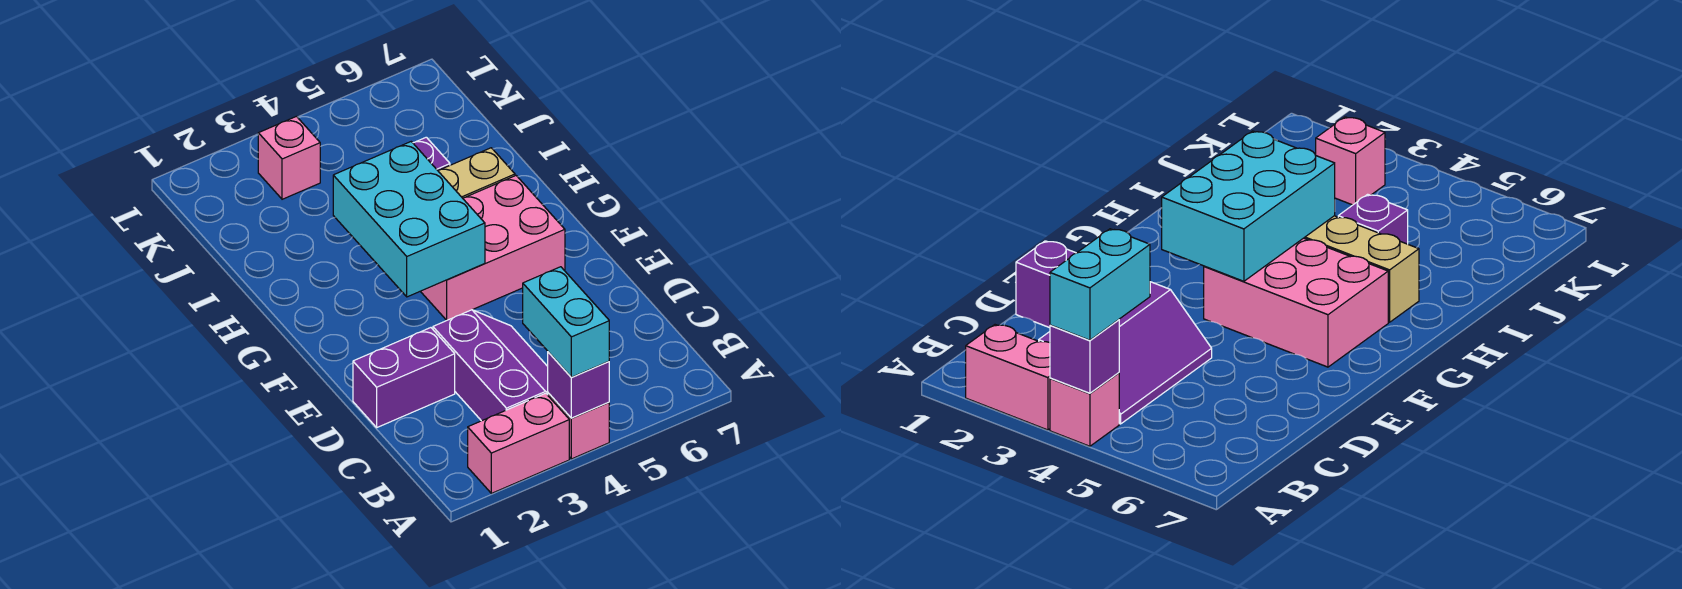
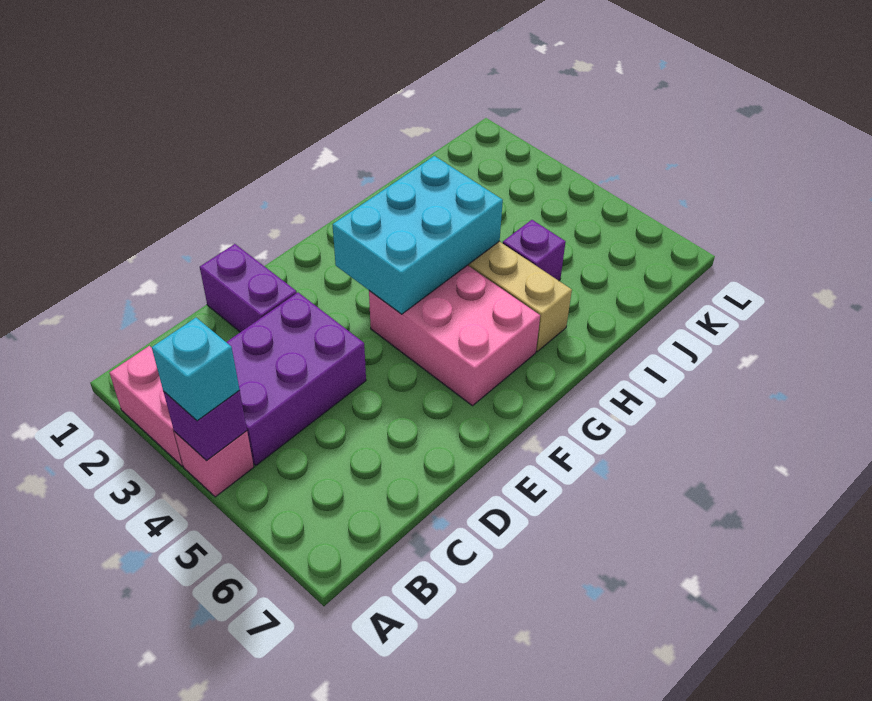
cyan 1x2 brick [523,267,609,377] -> cyan 1x1 brick [152,318,239,421]
purple 2x3 slope [433,310,548,421] -> purple 2x3 brick [227,293,366,466]
pink 1x1 brick [258,116,320,199] -> none

